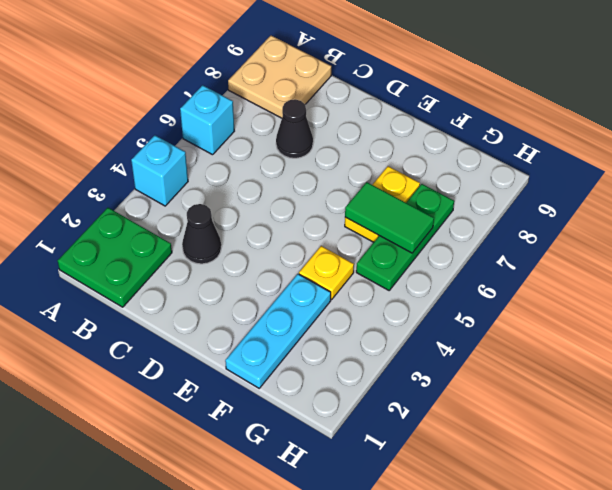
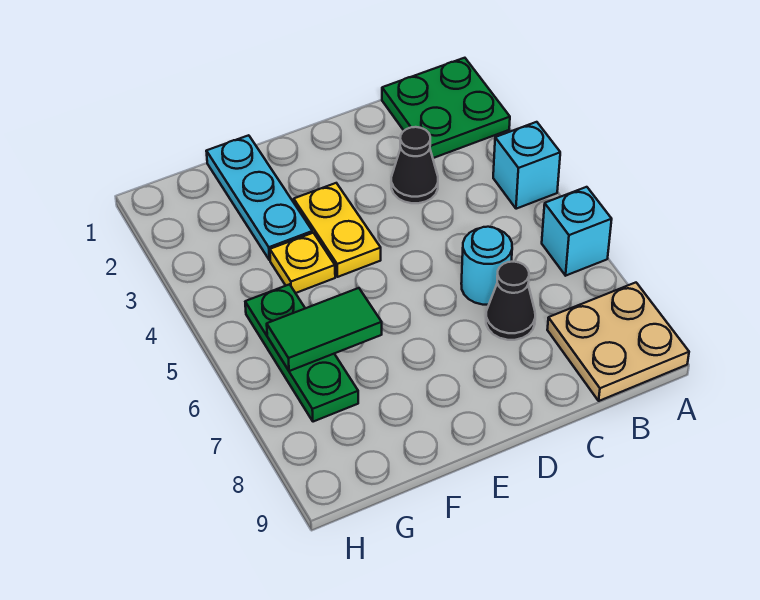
none -> cyan 1x1 round brick [461,227,512,305]
yellow 1x2 plate [345,166,420,242] -> yellow 1x2 plate moved to [294,183,381,277]

